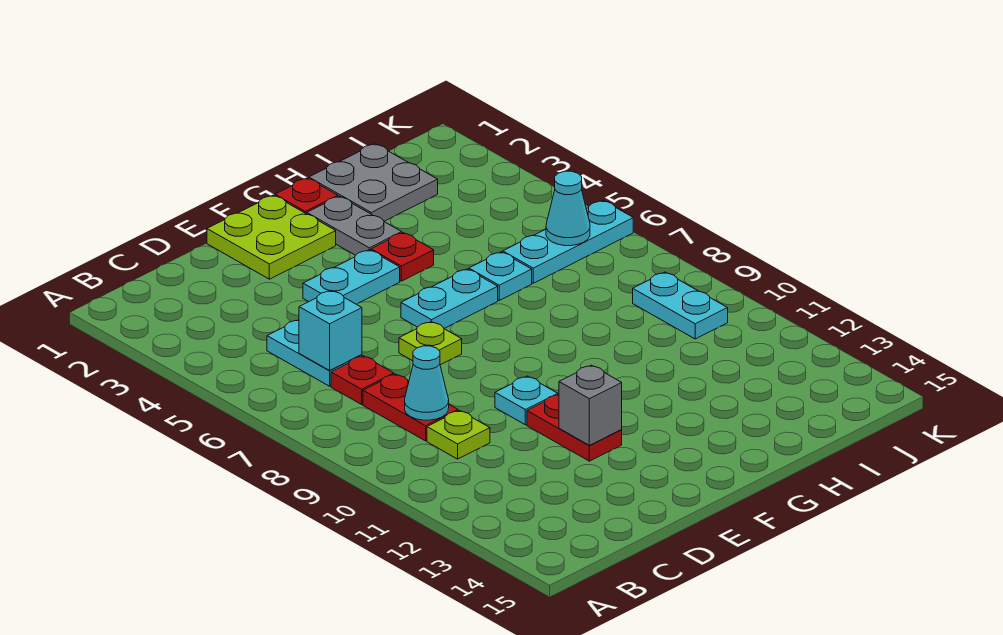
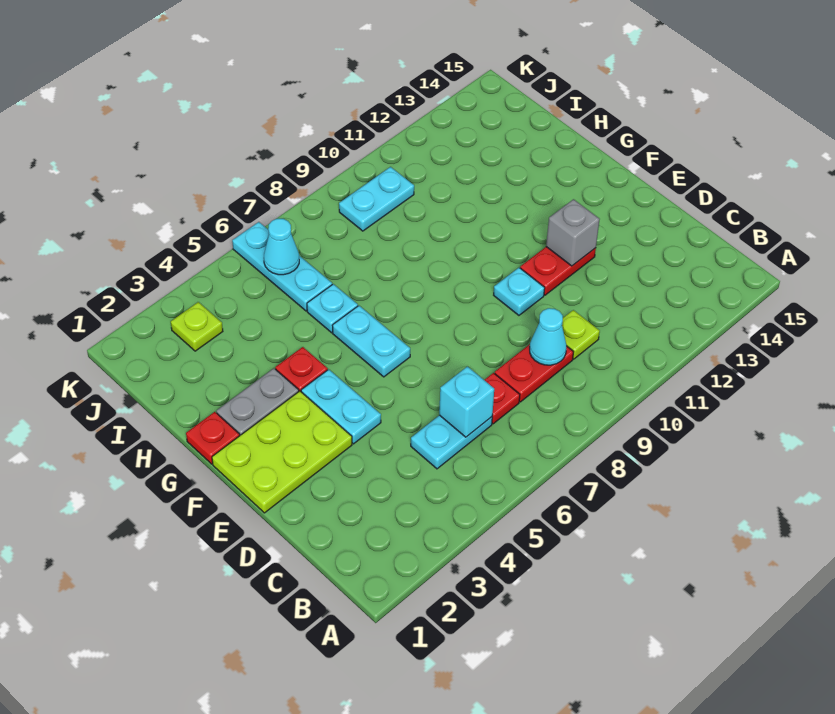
lime 2x2 plate [207,195,336,279] -> lime 2x3 plate [212,391,352,513]
lime 1x1 plate [399,322,462,365] -> lime 1x1 plate moved to [171,302,223,351]
grey 2x2 plate [309,144,438,221] -> none

